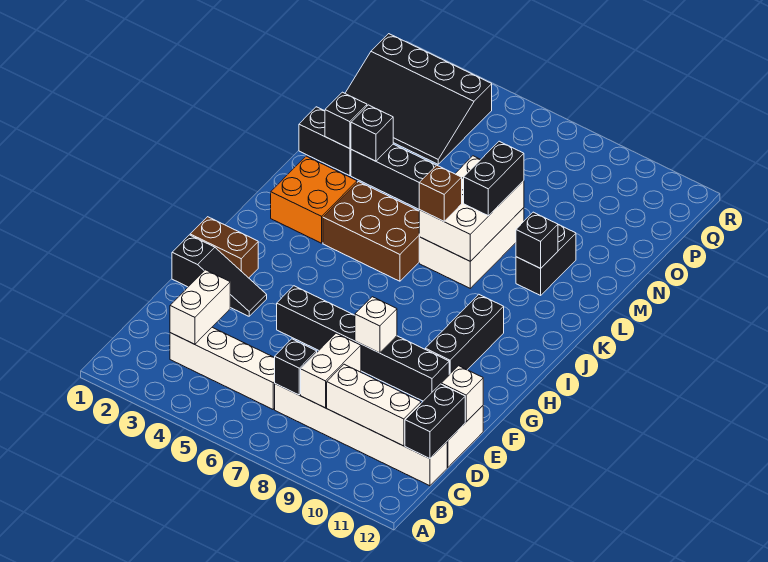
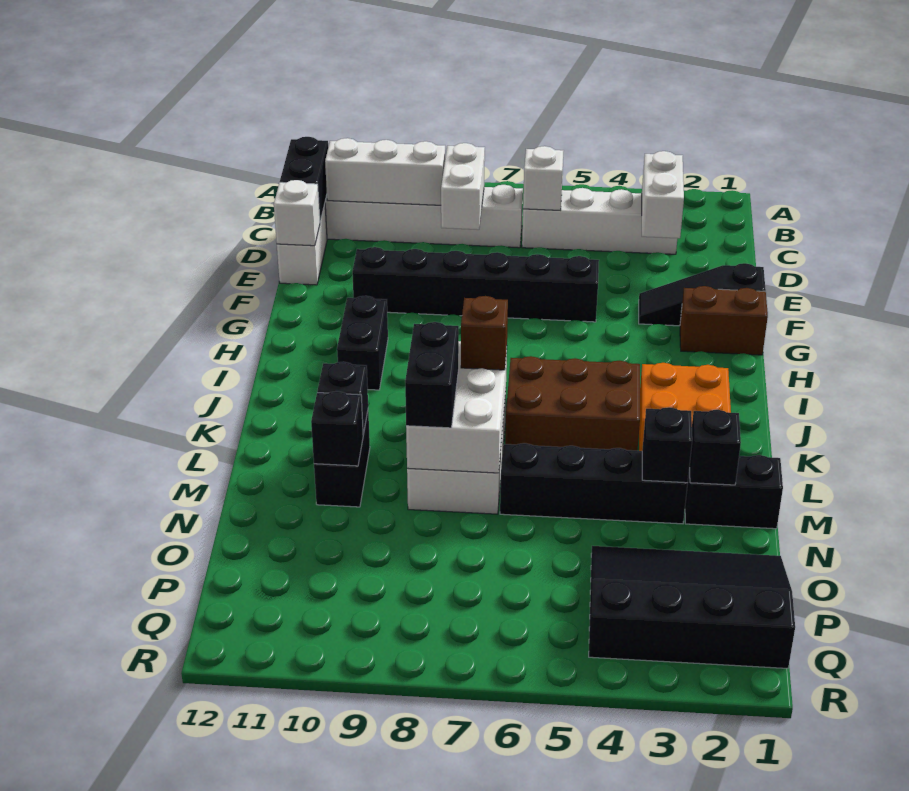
black 1x1 brick [275,339,317,395] -> black 1x1 brick moved to [311,391,363,466]
white 1x1 brick [355,297,397,353] -> white 1x1 brick moved to [523,146,563,210]
black 1x3 brick [425,294,504,375] -> black 1x2 brick [337,296,388,390]

